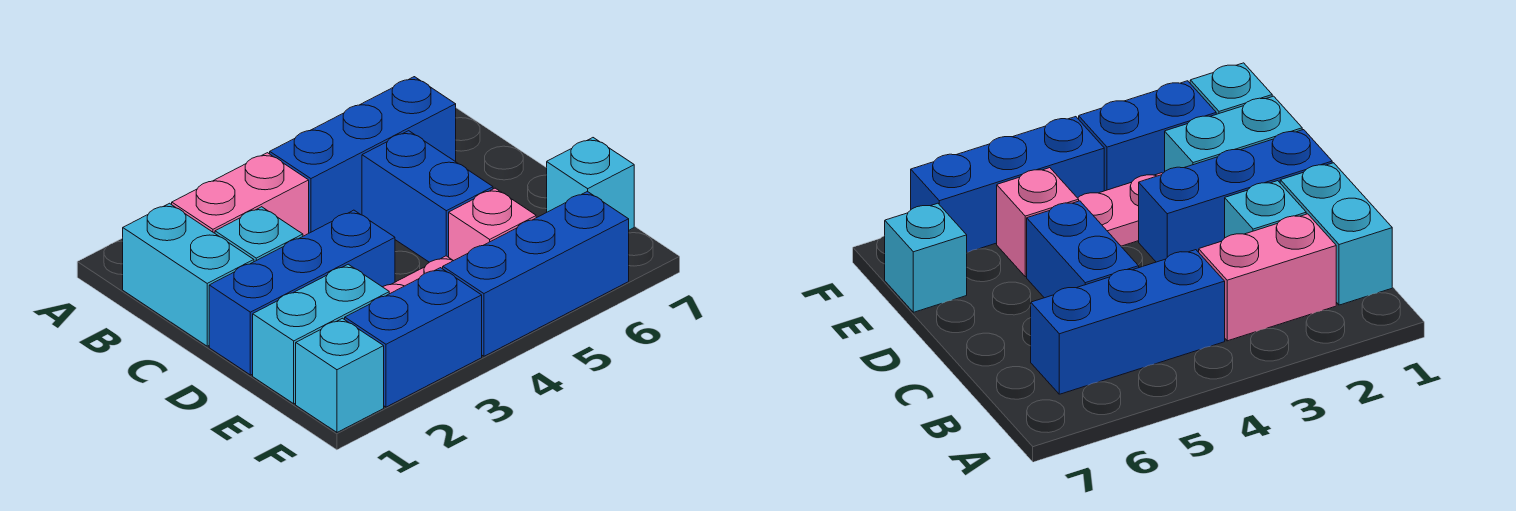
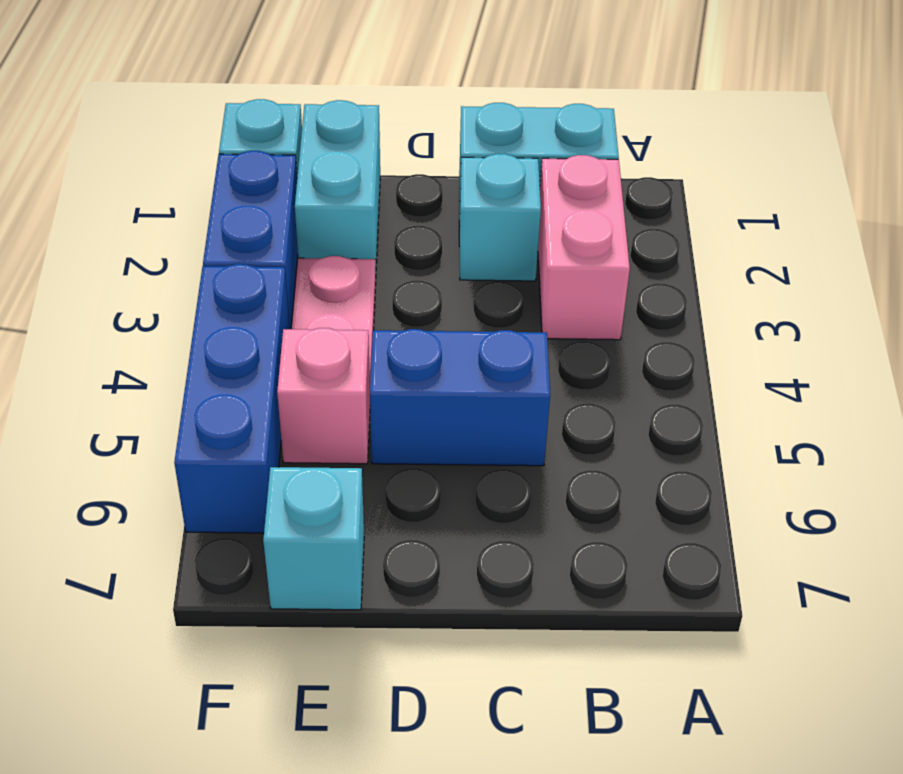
blue 1x3 brick [270,77,456,233] -> none
blue 1x3 brick [209,210,395,375] -> none

